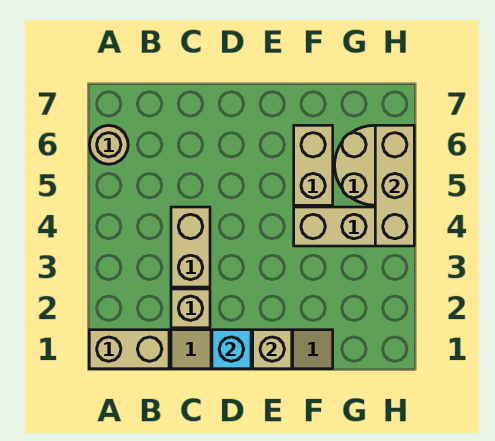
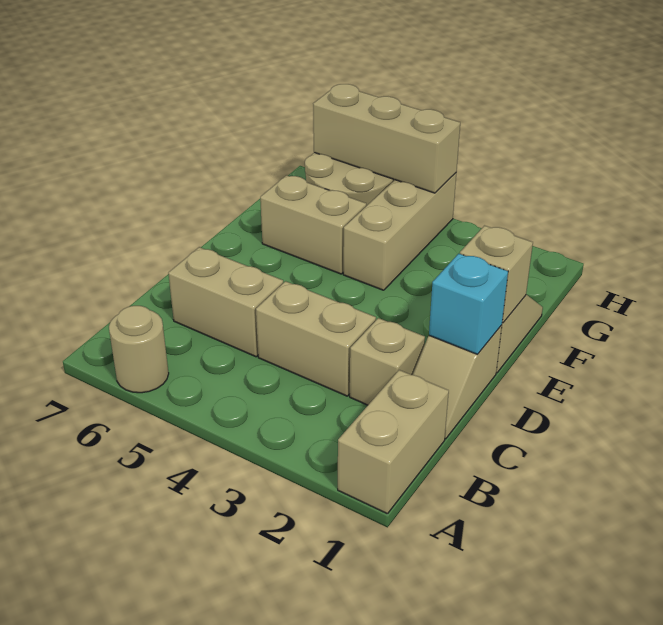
none -> tan 1x2 brick [168,247,283,357]

